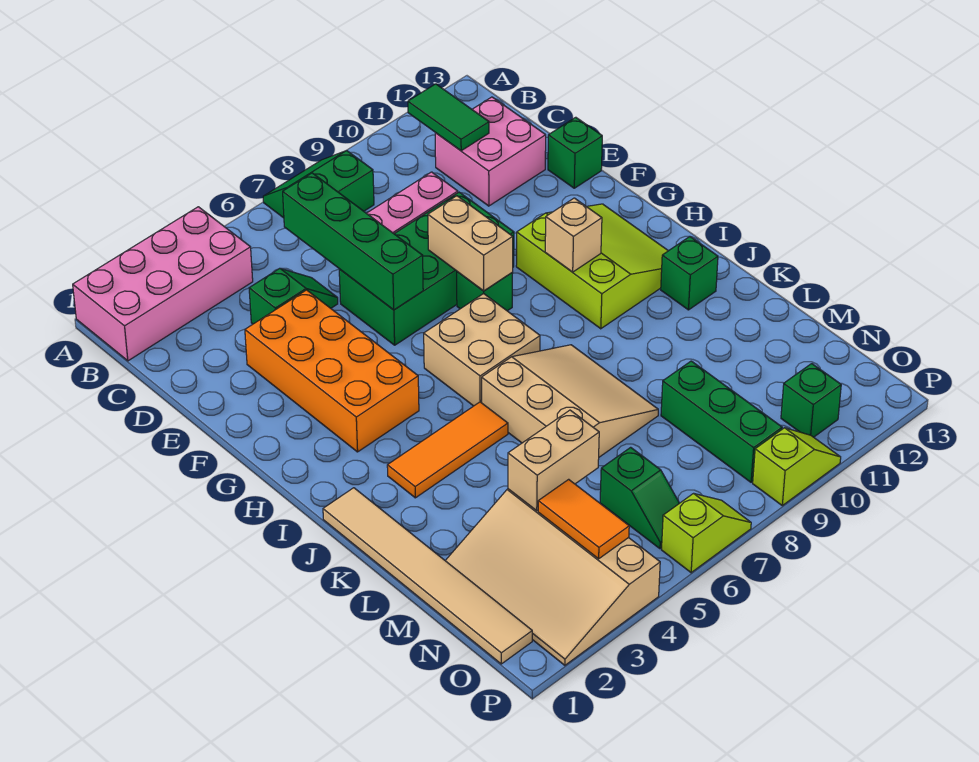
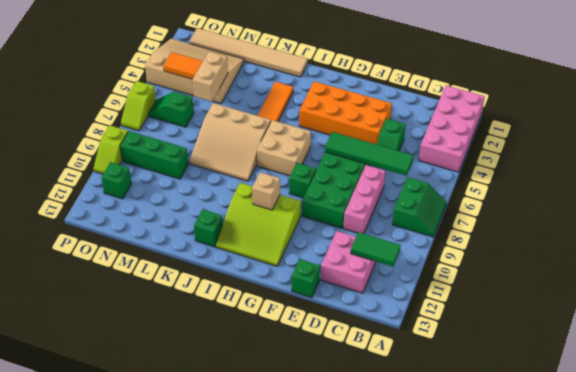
green 1x4 brick [283,173,423,310] -> green 1x4 tile [325,132,413,176]
tan 1x2 brick [428,196,513,291] -> none

